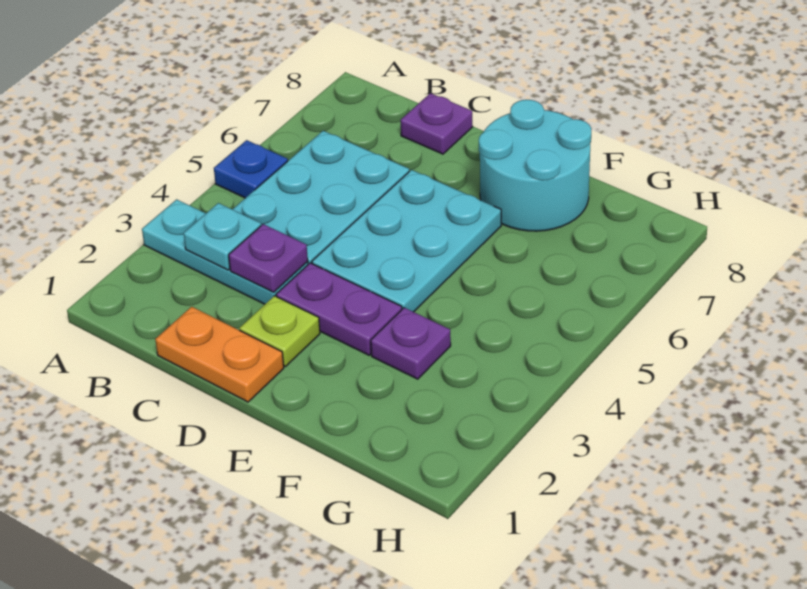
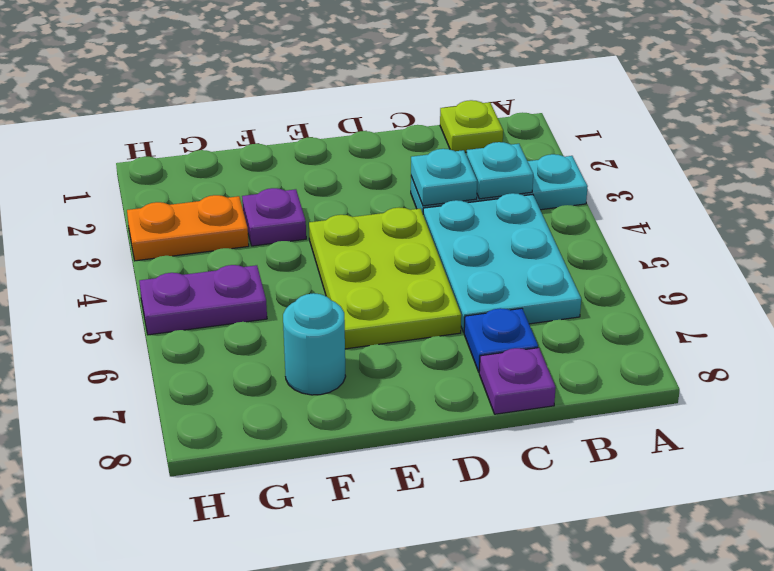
blue 1x1 plate [214,140,288,198] -> blue 1x1 plate moved to [464,308,538,372]
orange 1x2 plate [155,307,284,402] -> orange 1x2 plate moved to [127,195,249,261]
purple 1x1 plate [229,224,308,292] -> cyan 1x1 plate [411,149,477,206]
lime 1x1 plate [239,296,320,367] -> lime 1x1 plate moved to [440,100,503,152]
purple 1x2 plate [276,263,402,355] -> purple 1x2 plate moved to [139,265,267,335]
cyan 2x3 plate [312,170,501,312] -> lime 2x3 plate [309,208,461,349]
cyan 2x2 round brick [479,100,591,231] -> cyan 1x1 round brick [283,293,346,395]

